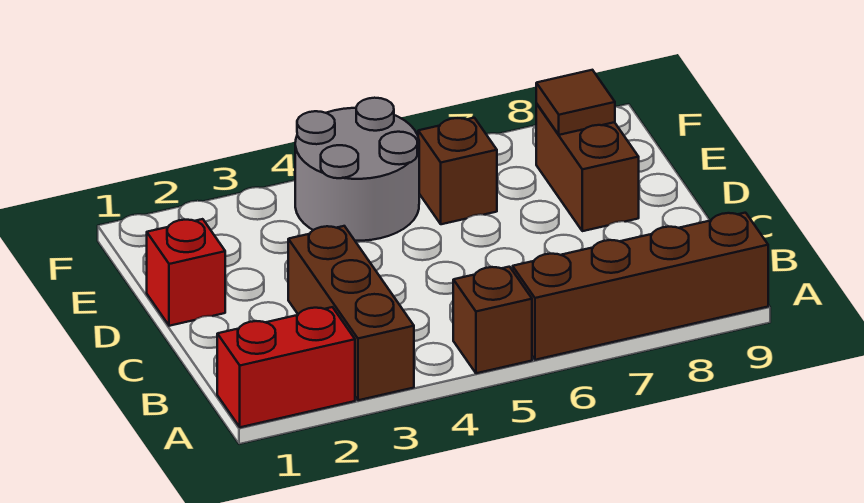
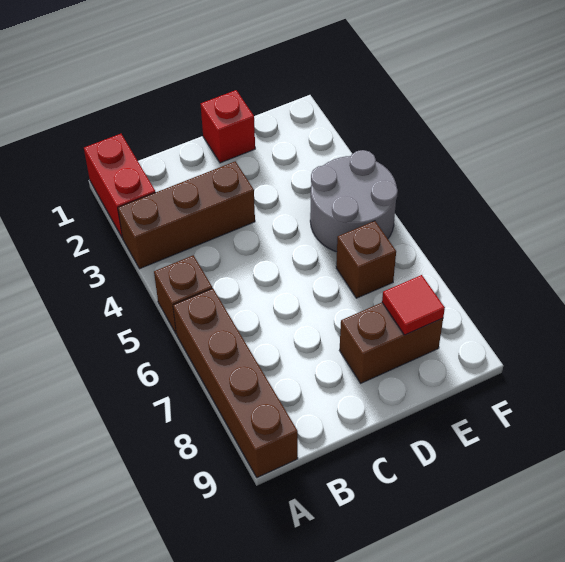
brown 1x1 tile [536,70,615,135] -> red 1x1 tile [382,275,445,335]

